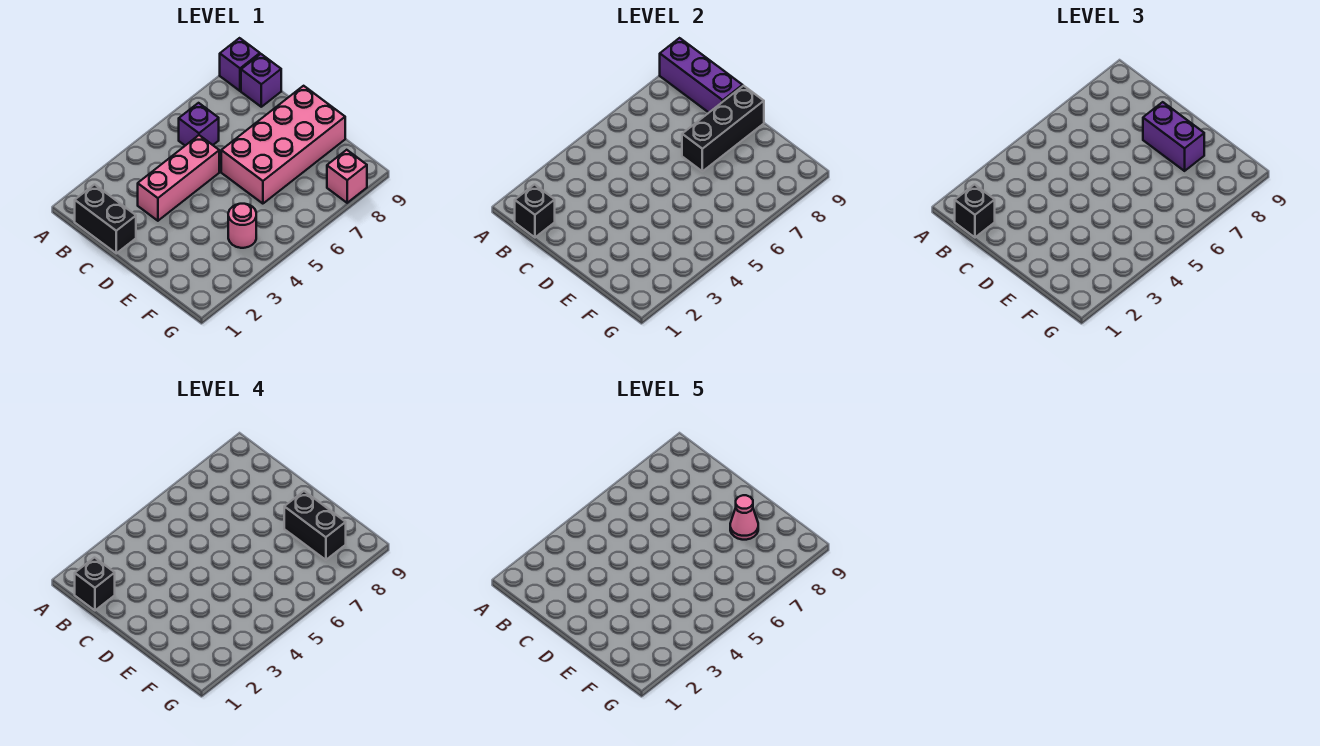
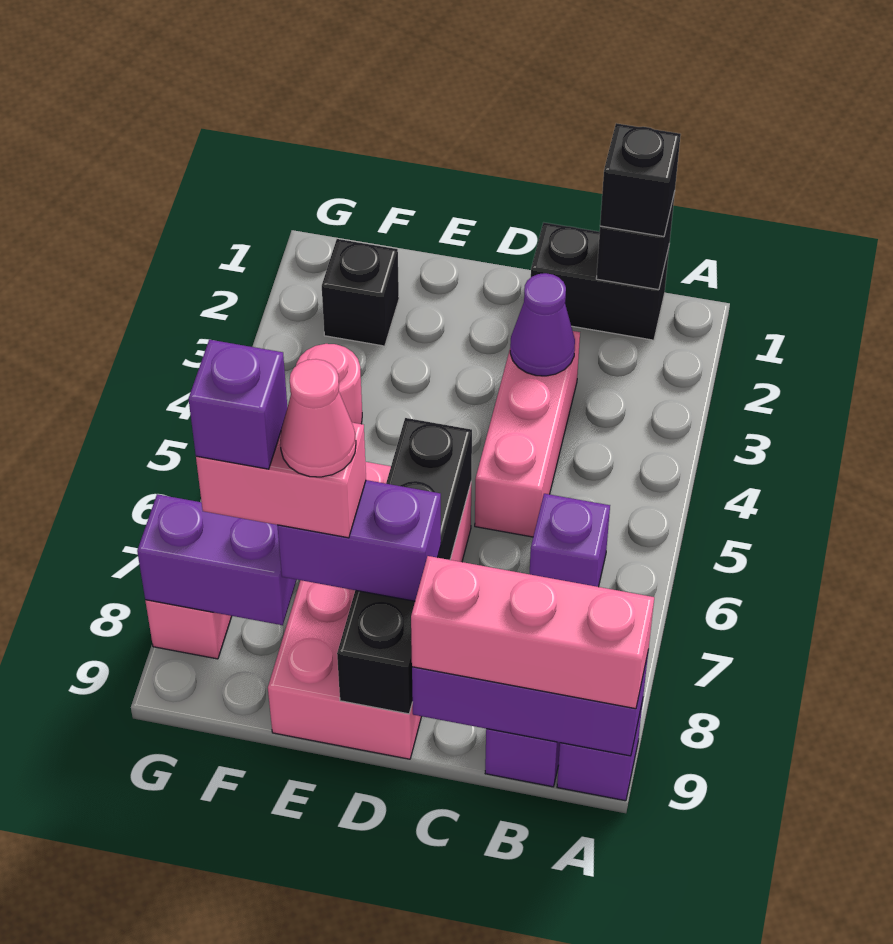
none -> pink 1x3 brick [411,556,654,709]
black 1x1 brick [75,558,115,610] -> black 1x1 brick moved to [322,239,399,346]
none -> purple 1x1 cone [510,273,575,376]
black 1x3 brick [682,86,764,171] -> black 1x4 brick [337,418,472,714]
black 1x2 brick [284,491,346,560] -> pink 1x2 brick [196,423,366,538]
none -> purple 1x2 brick [137,494,297,625]
none -> purple 1x1 brick [189,340,287,469]

